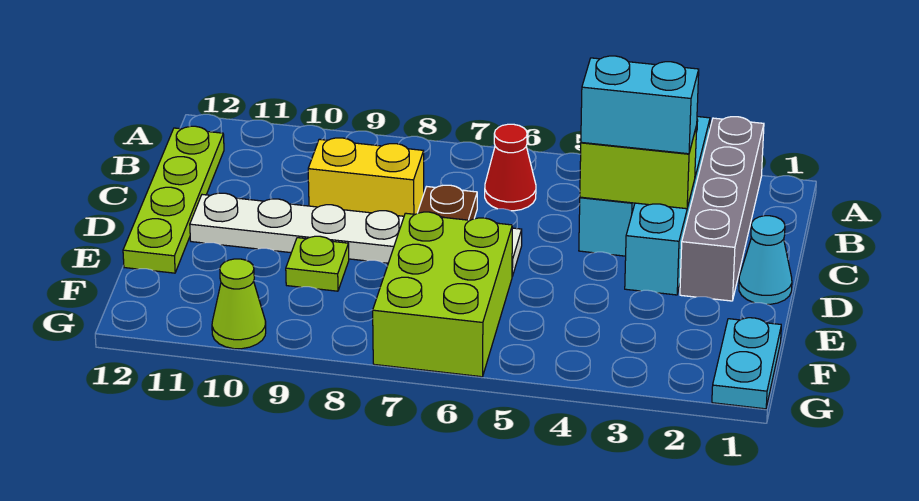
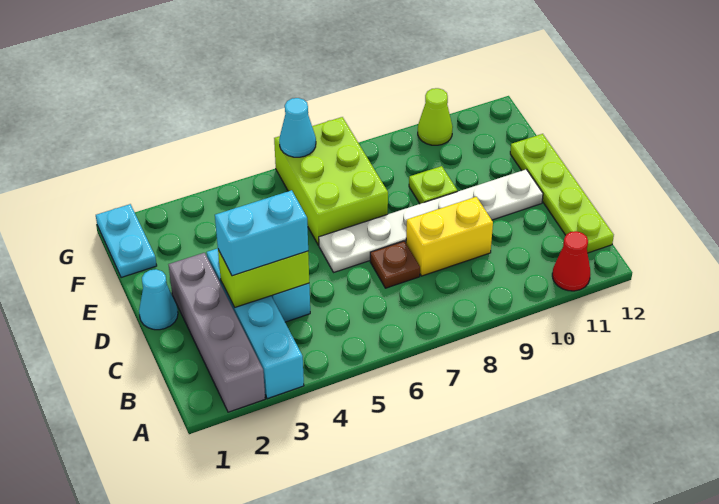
red 1x1 cone [485,124,536,211] -> red 1x1 cone moved to [552,231,590,291]
none -> cyan 1x1 cone [279,98,316,157]

